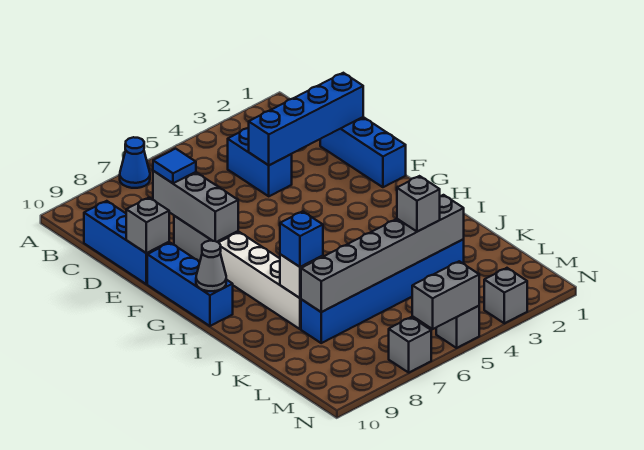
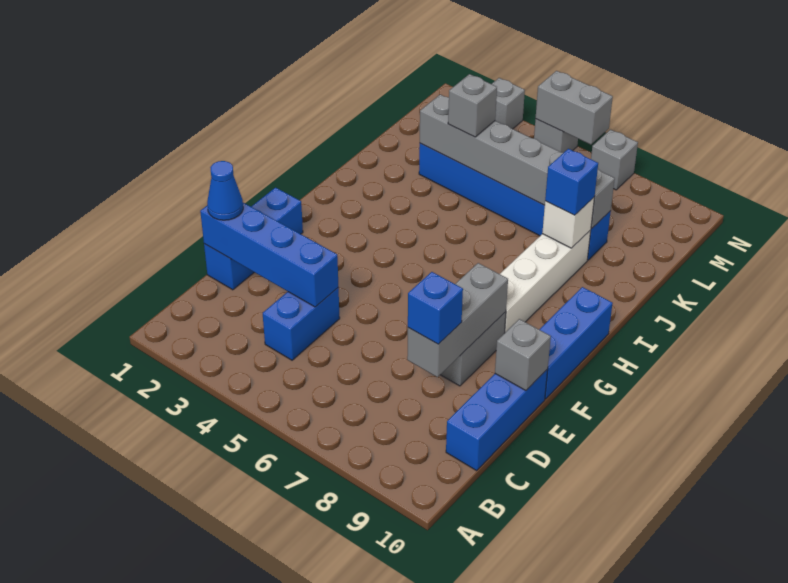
blue 1x1 cone [120,137,150,188] -> blue 1x1 cone moved to [207,161,243,220]
blue 1x1 tile [153,149,196,183] -> blue 1x1 brick [408,272,463,344]
grey 1x1 cone [196,241,226,291] -> none

